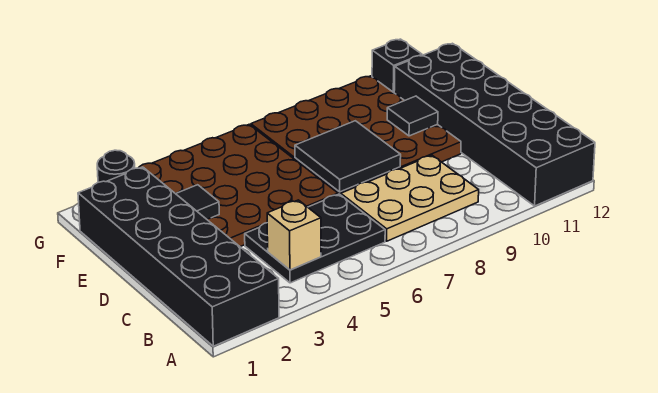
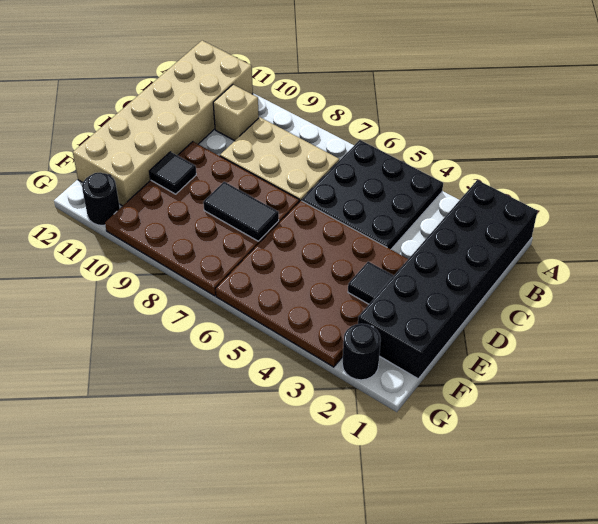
black 2x6 brick [394,43,595,206] -> tan 2x6 brick [73,40,253,206]
black 2x3 plate [245,194,385,283] -> black 3x3 plate [302,140,443,249]
tan 1x1 brick [267,200,321,270] -> tan 1x1 brick moved to [213,85,259,141]
black 2x2 tile [295,121,401,192] -> black 1x2 tile [203,182,279,241]
black 1x1 brick [372,39,422,92] -> black 1x1 round brick [82,173,120,225]

